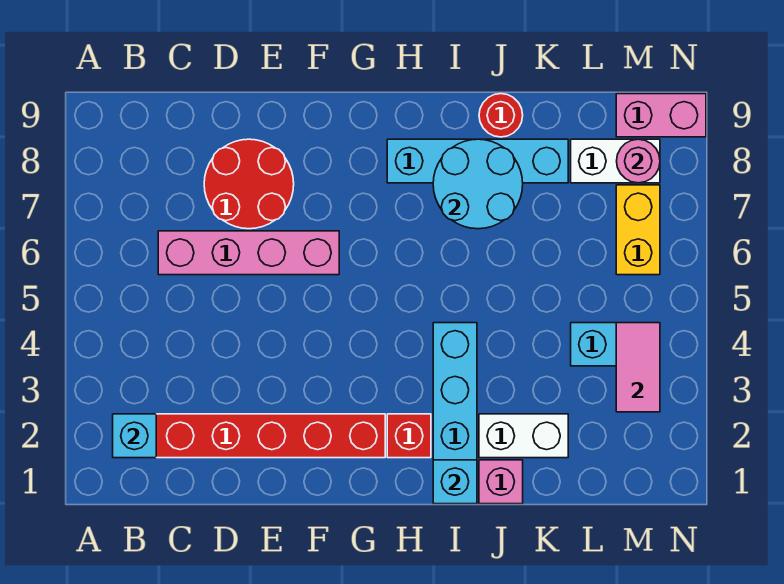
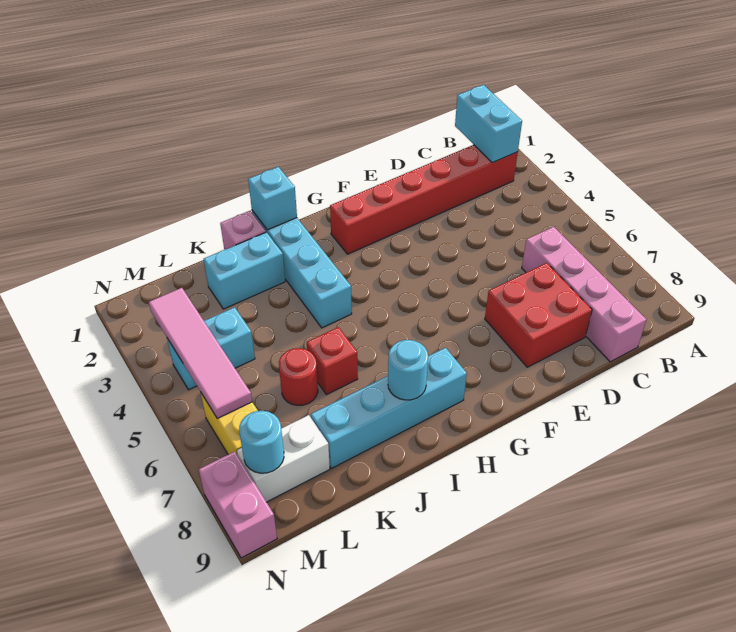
cyan 1x1 brick [113,414,156,458] -> cyan 1x2 brick [455,85,522,163]
pink 1x4 brick [158,231,339,275] -> pink 1x4 brick turned to [522,227,646,362]
red 2x2 round brick [204,139,294,229] -> red 2x2 brick [485,263,592,367]
red 1x1 brick [387,414,431,458] -> red 1x1 brick moved to [307,327,358,395]
cyan 2x2 round brick [433,139,523,229] -> cyan 1x1 round brick [388,340,428,400]
white 1x2 brick [479,414,568,458] -> cyan 1x2 brick [204,232,285,309]
red 1x1 round brick [479,94,523,137] -> red 1x1 round brick moved to [279,348,318,405]
pink 1x2 tile [616,323,660,412] -> pink 1x4 tile [149,288,252,418]
pink 1x1 round brick [617,139,660,183] -> cyan 1x1 round brick [239,411,284,473]
pink 1x2 brick [616,94,706,137] -> pink 1x2 brick turned to [199,452,277,558]

